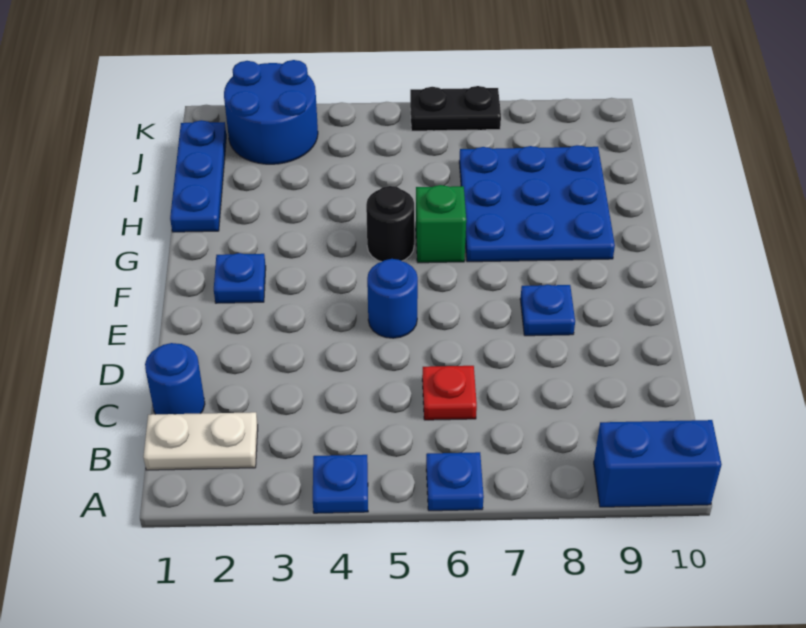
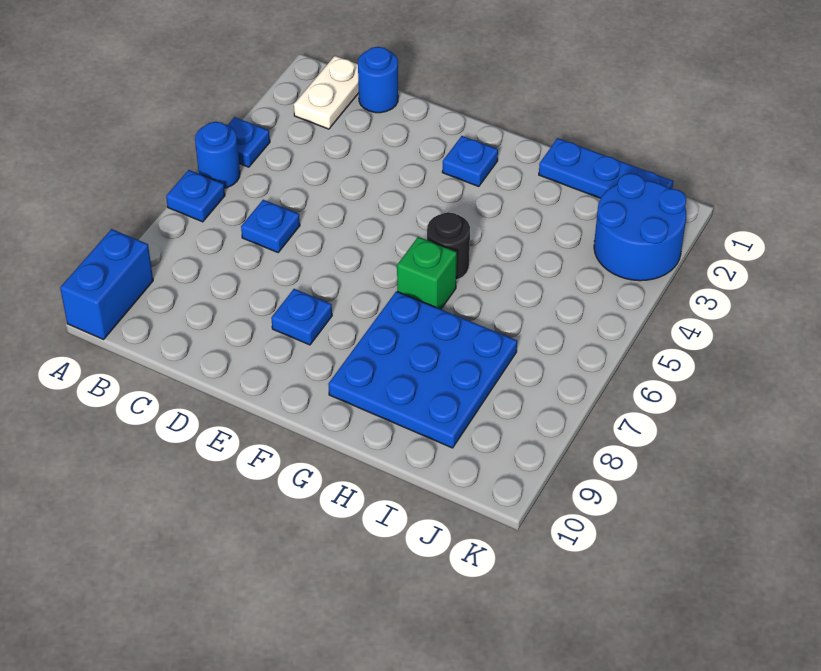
red 1x1 plate [422,366,477,420] -> blue 1x1 plate [241,200,300,252]
blue 1x1 round brick [367,259,418,338] -> blue 1x1 round brick moved to [195,122,240,188]
black 1x2 plate [410,86,501,131] -> none

